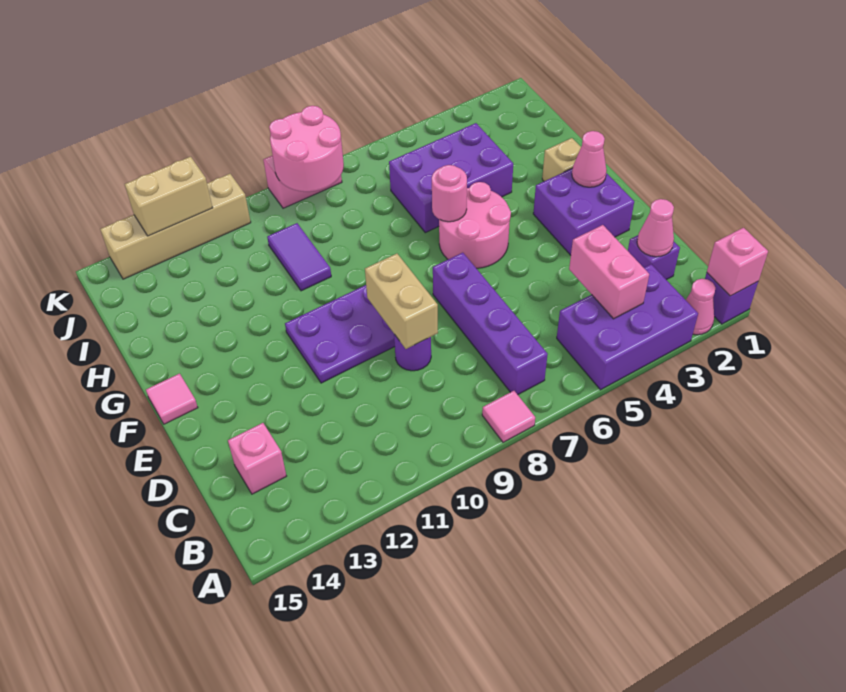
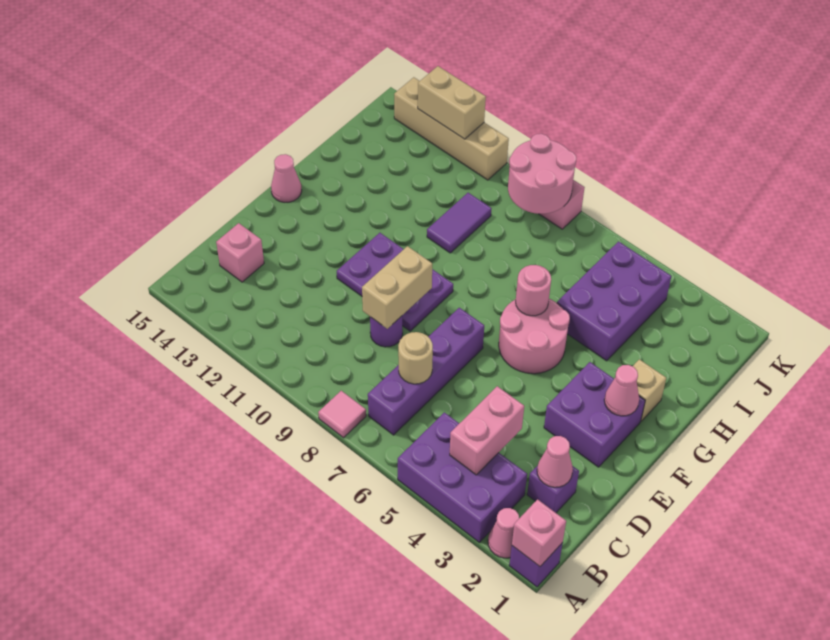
none -> tan 1x1 round brick [398,332,433,384]
pink 1x1 tile [146,374,198,424] -> pink 1x1 cone [271,154,302,202]
purple 2x3 brick [389,123,513,233] -> purple 2x3 brick turned to [557,242,671,361]

